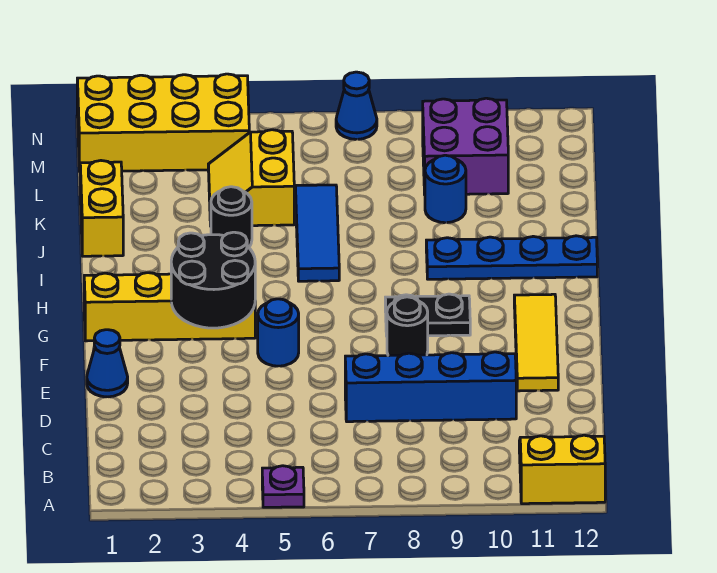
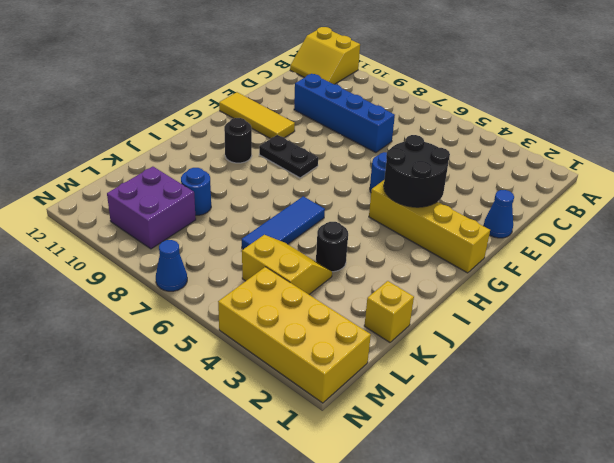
purple 1x1 plate [262,466,304,507] -> none
yellow 1x3 tile [514,294,558,391] -> yellow 1x3 tile turned to [219,92,295,139]
black 1x1 round brick [387,297,428,356] -> black 1x1 round brick moved to [224,118,252,163]
blue 1x4 plate [426,236,597,279] -> none
yellow 1x2 brick [80,161,123,256] -> yellow 1x1 brick [364,281,414,342]
yellow 2x2 slope [208,130,294,226] -> yellow 2x2 slope turned to [242,235,332,294]

